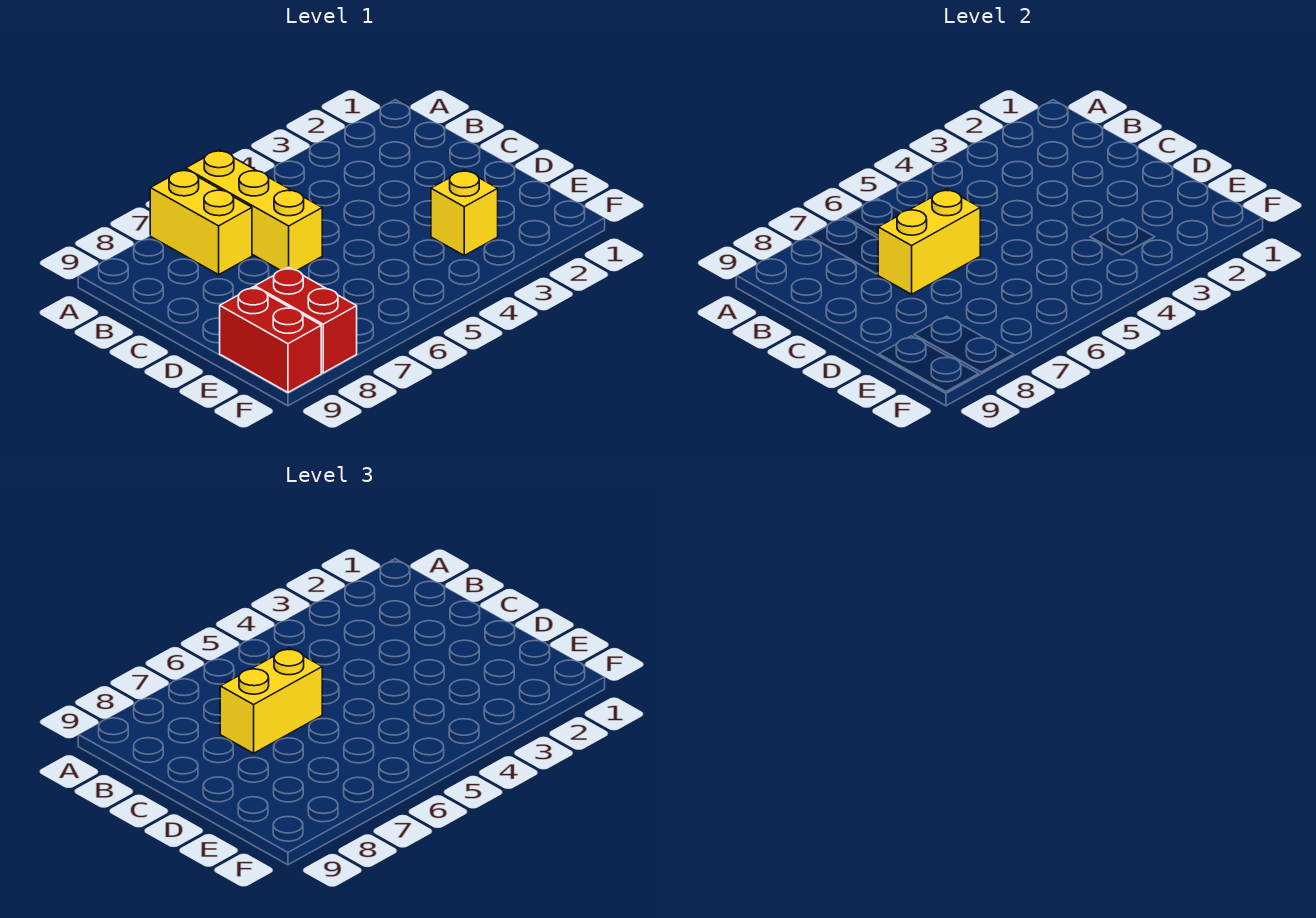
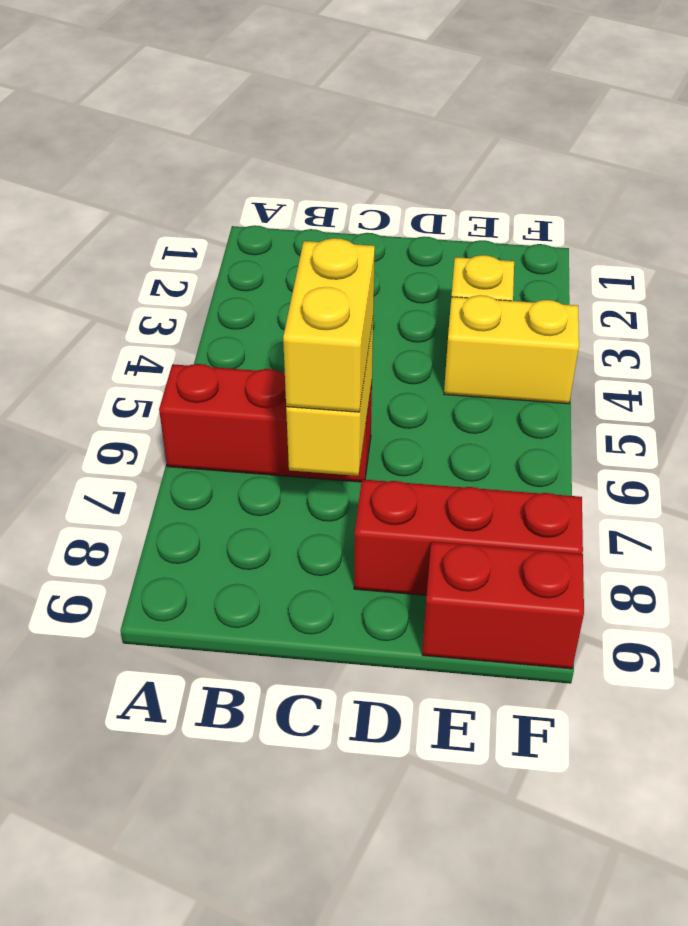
yellow 1x3 brick [186,150,322,270] -> red 1x3 brick [159,364,372,482]
yellow 1x2 brick [150,169,252,275] -> yellow 1x2 brick moved to [444,295,579,404]
red 1x2 brick [255,267,357,373] -> red 1x3 brick [354,479,583,595]

